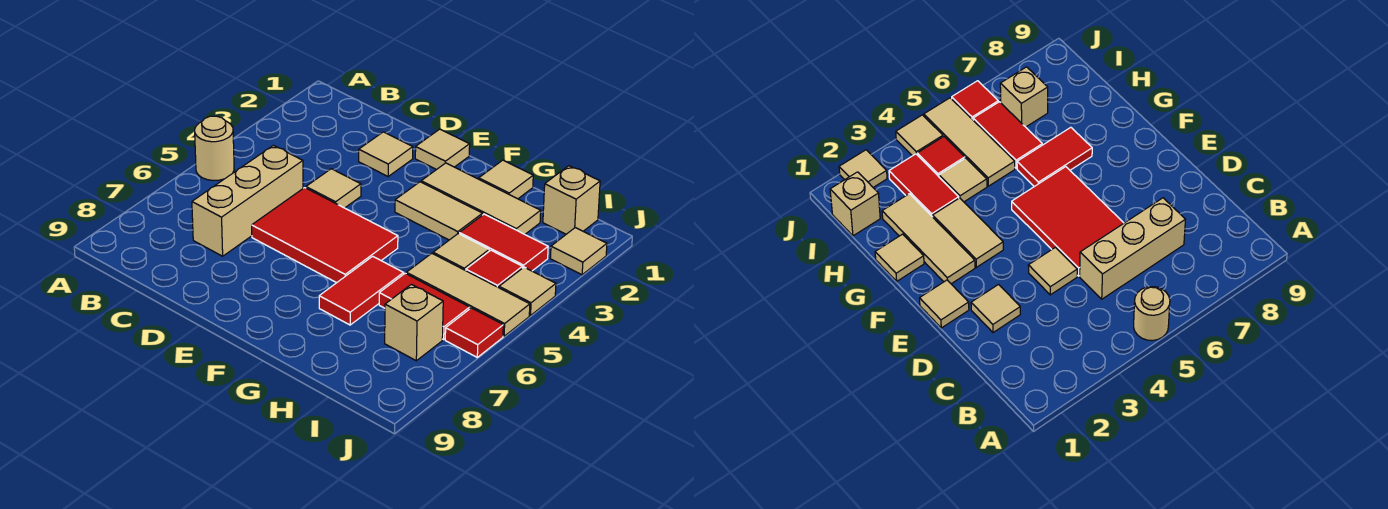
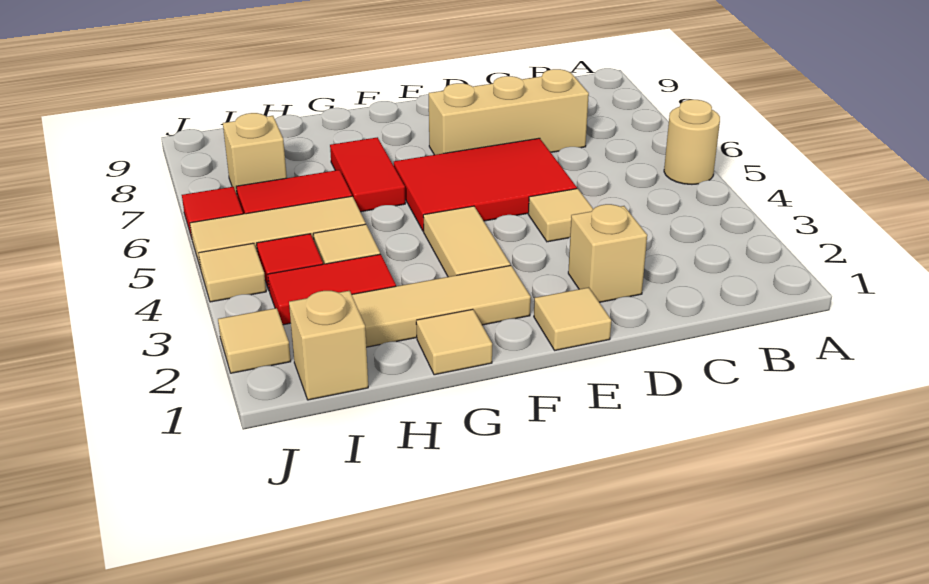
tan 1x3 brick [192,145,303,256] -> tan 1x3 brick turned to [429,69,589,155]
tan 1x1 tile [359,132,413,176] -> tan 1x1 brick [568,204,647,302]
tan 1x2 tile [395,182,483,240] -> tan 1x2 tile turned to [423,206,510,277]

